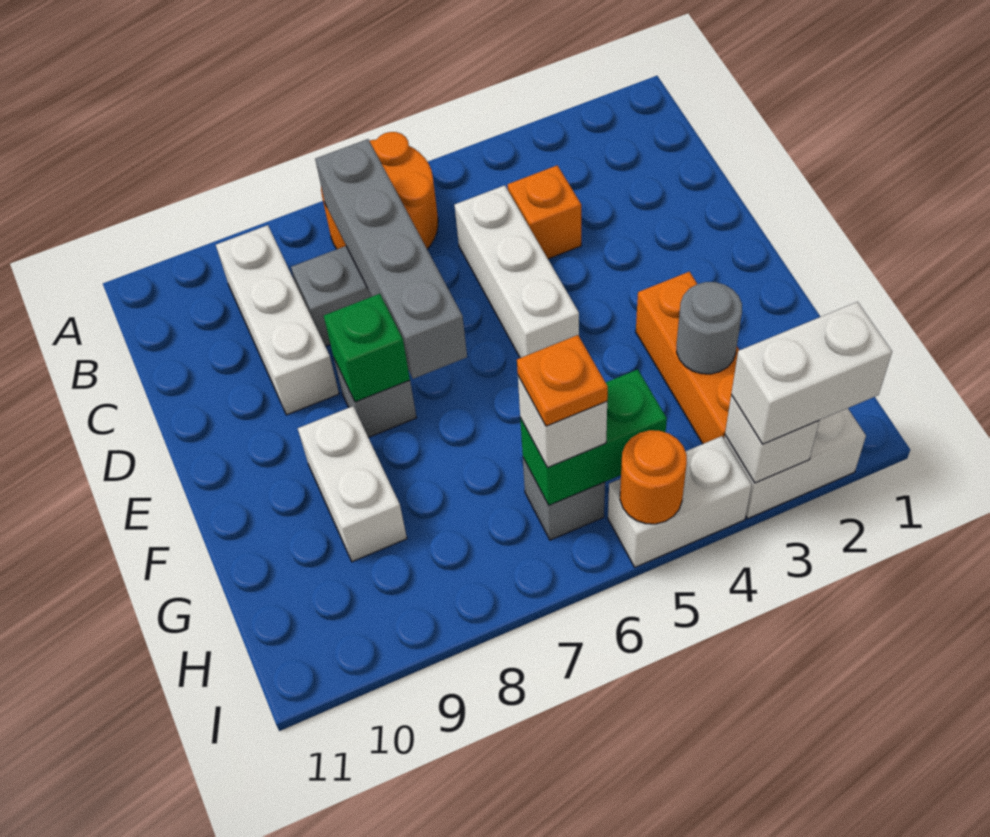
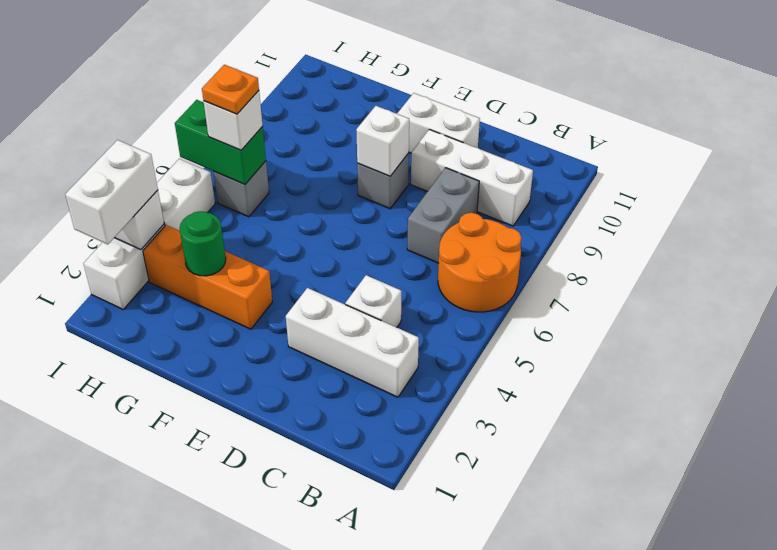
grey 1x4 brick [315,139,467,379] -> none
orange 1x1 brick [508,165,581,259] -> white 1x1 brick [345,275,401,327]
white 1x3 brick [454,185,579,358] -> white 1x3 brick moved to [286,288,419,397]
green 1x1 brick [324,294,410,402] -> white 1x1 brick [356,106,409,176]
white 1x2 brick [298,406,407,562] -> white 1x2 brick moved to [397,93,480,153]
grey 1x1 round brick [677,282,742,374] -> green 1x1 round brick [180,211,226,276]
green 1x2 brick [520,369,667,505] -> green 1x2 brick turned to [175,100,266,184]
orange 1x1 round brick [620,430,687,524] -> none

